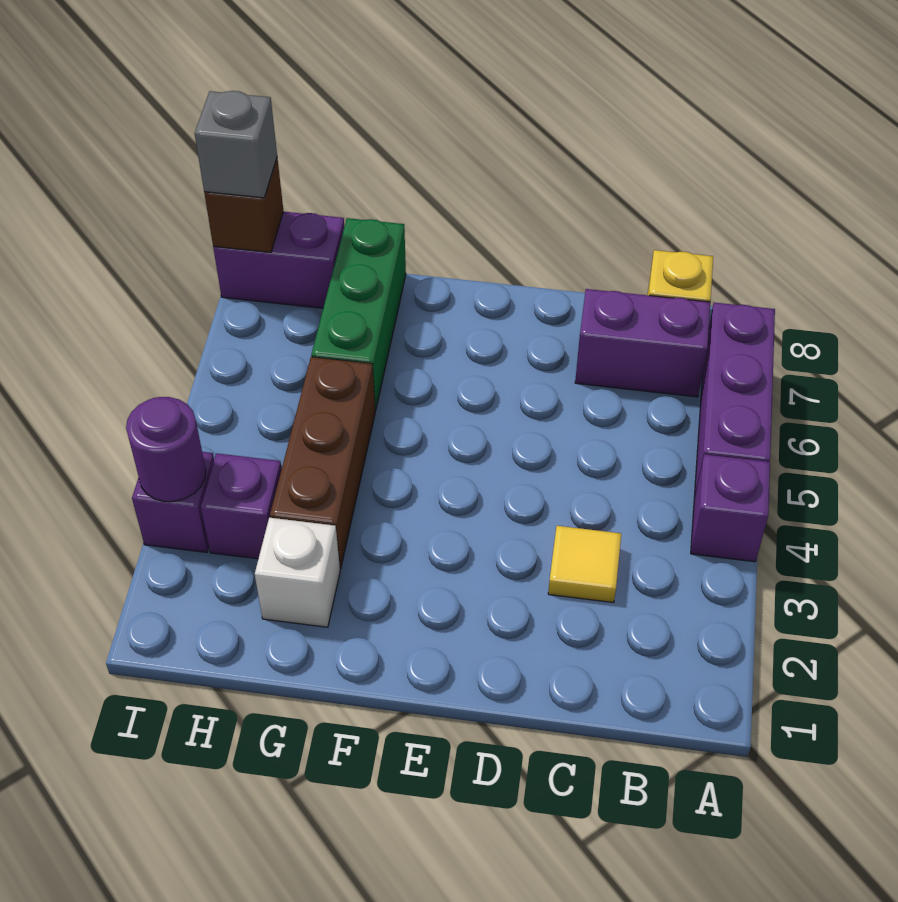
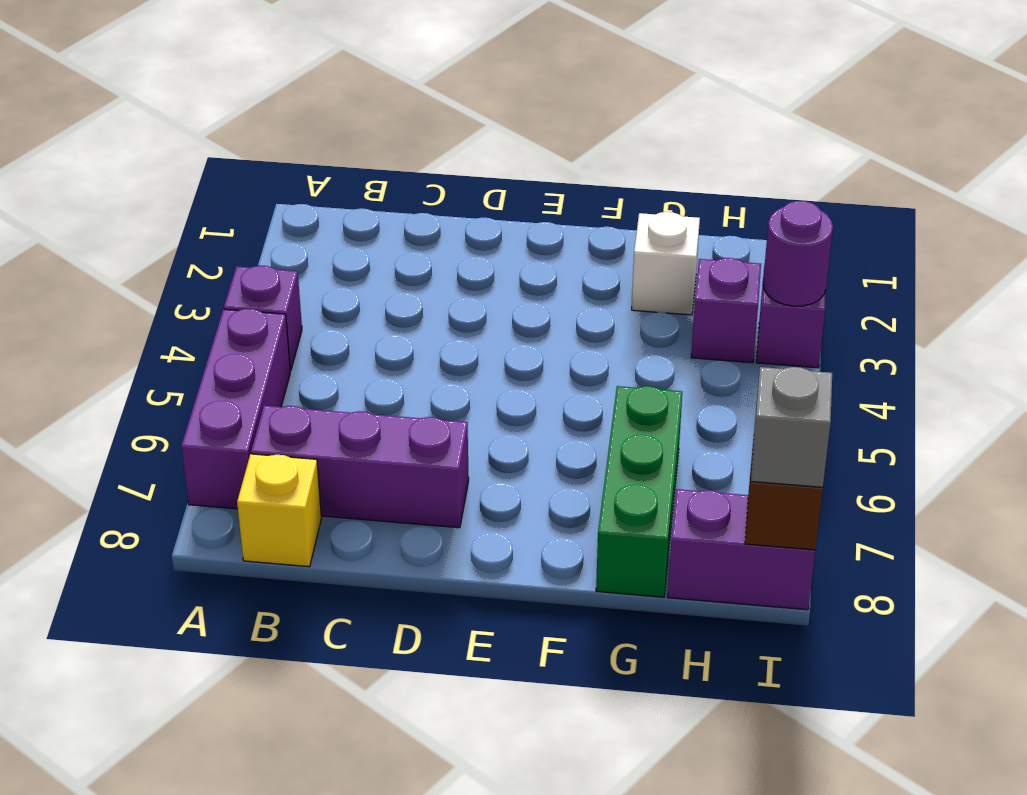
purple 1x2 brick [575,289,710,397] -> purple 1x3 brick [251,406,469,528]
yellow 1x1 tile [548,526,621,603] -> none
brown 1x3 brick [270,357,375,569] -> none

